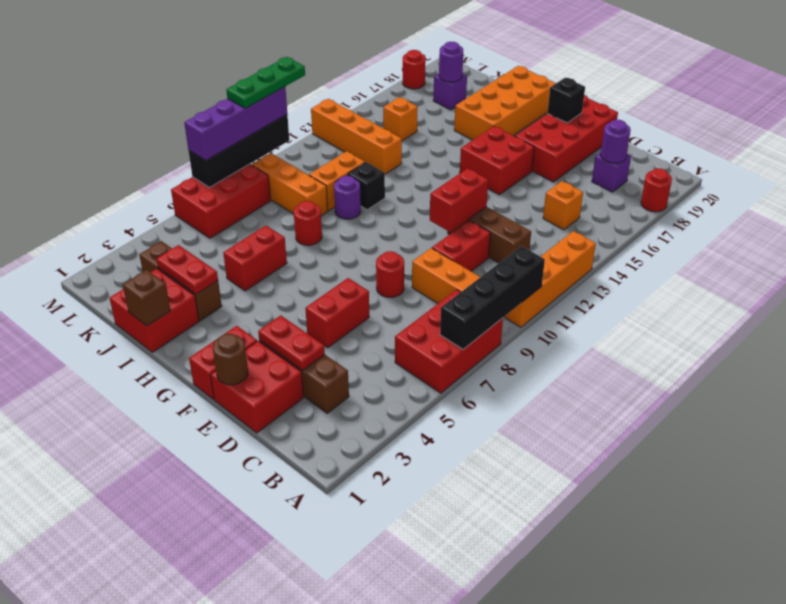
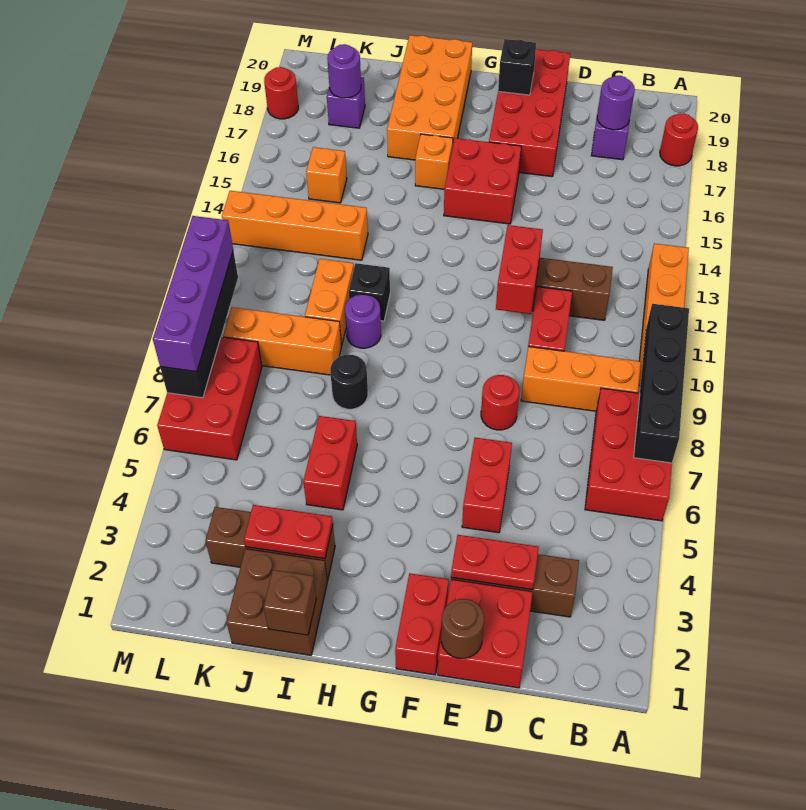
orange 1x1 brick [543,181,583,230] -> orange 1x1 brick moved to [415,134,453,189]
red 2x2 brick [110,269,199,352] -> brown 2x2 brick [227,549,328,655]
red 1x1 round brick [294,201,322,245] -> black 1x1 round brick [330,355,368,409]
green 1x3 plate [226,57,305,108] -> none

